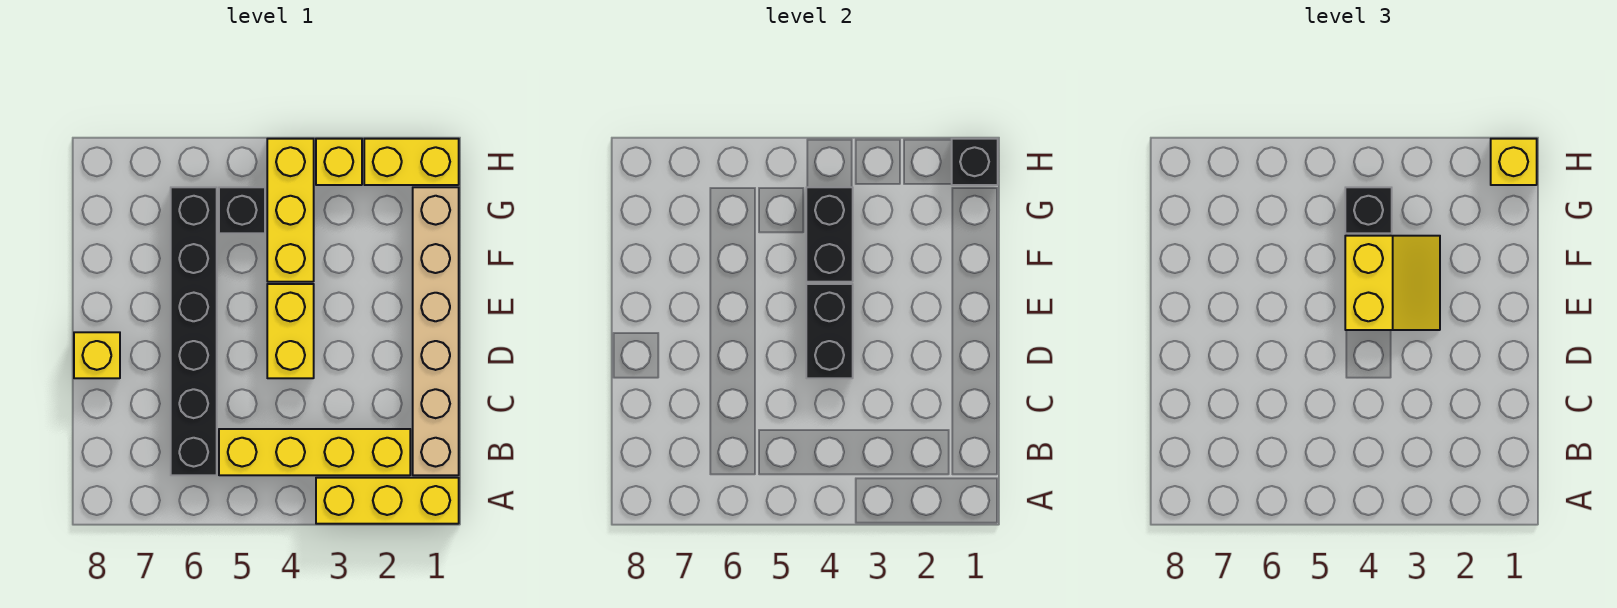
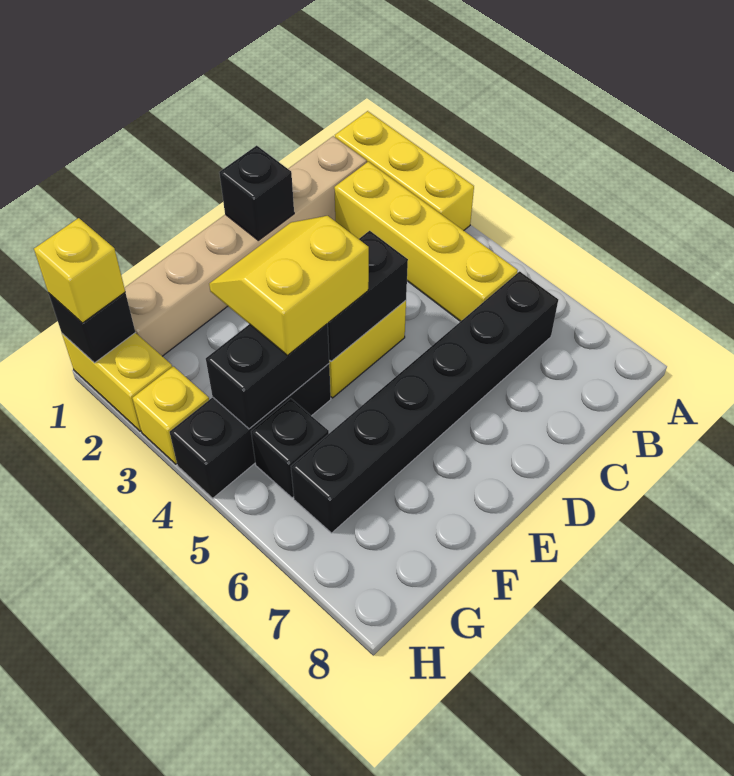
yellow 1x1 brick [74,332,120,378] -> none
yellow 1x3 brick [267,139,314,282] -> black 1x3 brick [170,364,331,498]
black 1x1 brick [1345,187,1392,233] -> black 1x1 brick moved to [219,146,294,241]

